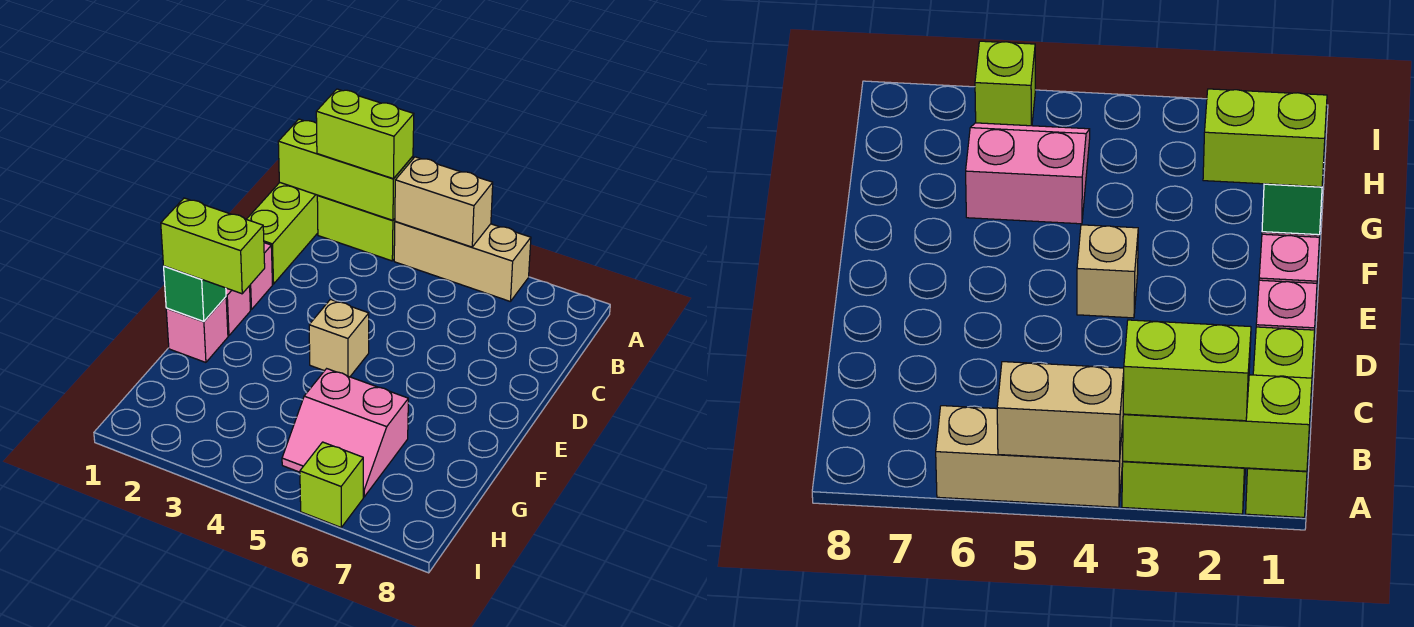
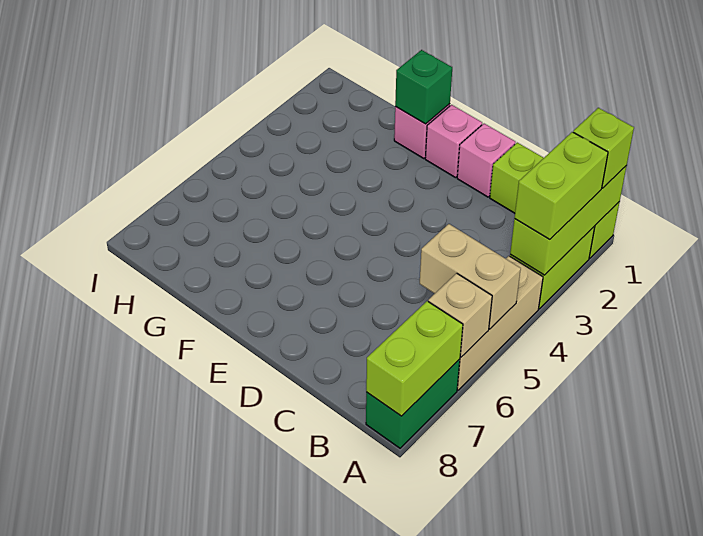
tan 1x2 brick [395,157,493,247] -> tan 1x2 brick turned to [420,224,521,329]
none -> green 1x2 brick [366,359,460,448]
tan 1x1 brick [309,299,369,377] -> tan 1x1 brick moved to [428,273,492,357]
lime 1x2 brick [161,198,265,294] -> lime 1x2 brick moved to [366,301,463,416]
pink 2x2 slope [282,369,408,497] -> none
lime 1x1 brick [300,442,363,527] -> lime 1x1 brick moved to [573,108,634,188]

